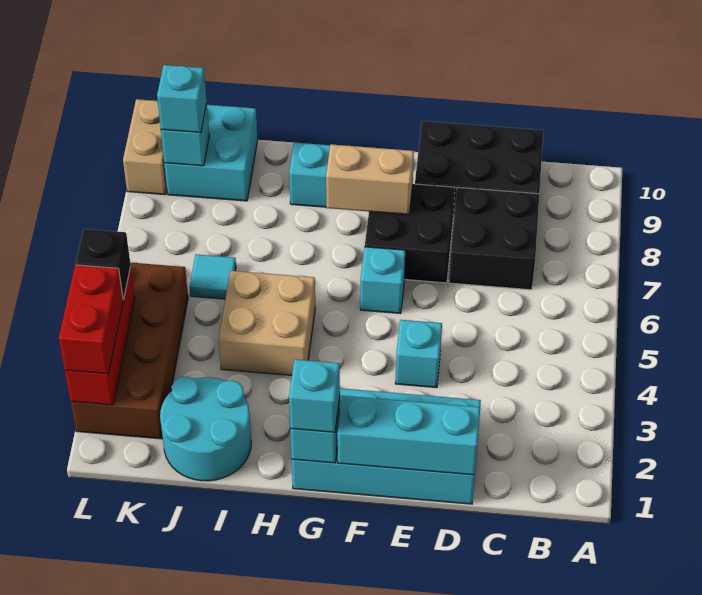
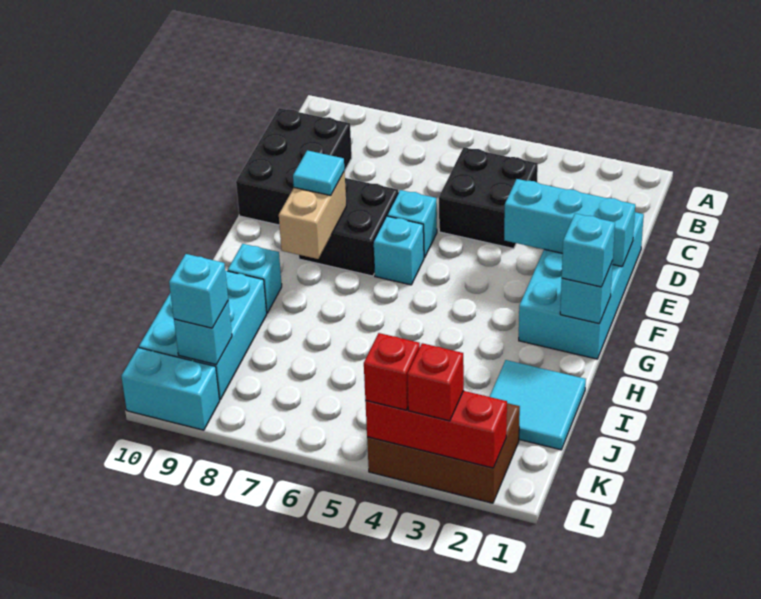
black 2x2 brick [449,187,539,290] -> black 2x2 brick moved to [439,147,538,249]
cyan 1x3 brick [337,396,480,475] -> cyan 1x3 brick turned to [504,179,635,267]
cyan 1x1 brick [395,320,442,388] -> cyan 1x1 brick moved to [387,190,437,258]
tan 2x2 brick [219,271,315,375] -> none
cyan 2x2 round brick [160,377,251,481] -> cyan 2x2 tile [490,360,586,450]
cyan 1x1 tile [190,254,236,299] -> cyan 1x1 tile moved to [293,150,344,195]
cyan 2x2 brick [164,105,258,201] -> cyan 2x3 brick [139,271,267,400]
brown 2x4 brick [71,263,188,439] -> brown 2x3 brick [367,403,520,503]
red 1x2 brick [59,265,123,374] -> red 1x1 brick [407,343,464,421]
black 1x1 brick [76,229,131,300] -> red 1x1 brick [364,333,420,410]
tan 1x2 brick [123,99,167,195] -> cyan 1x2 brick [121,348,220,430]

